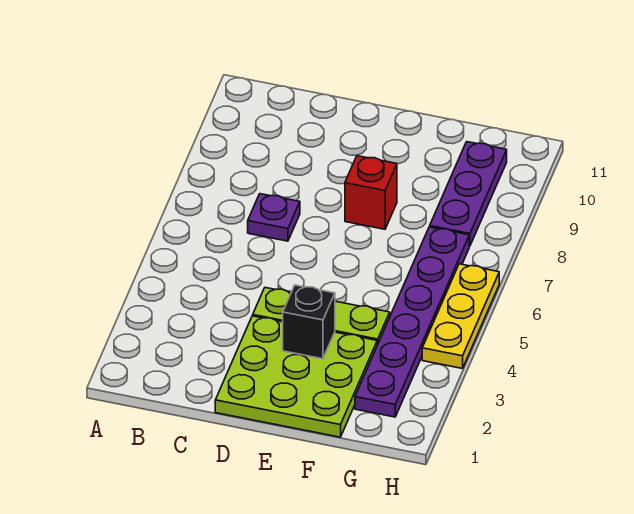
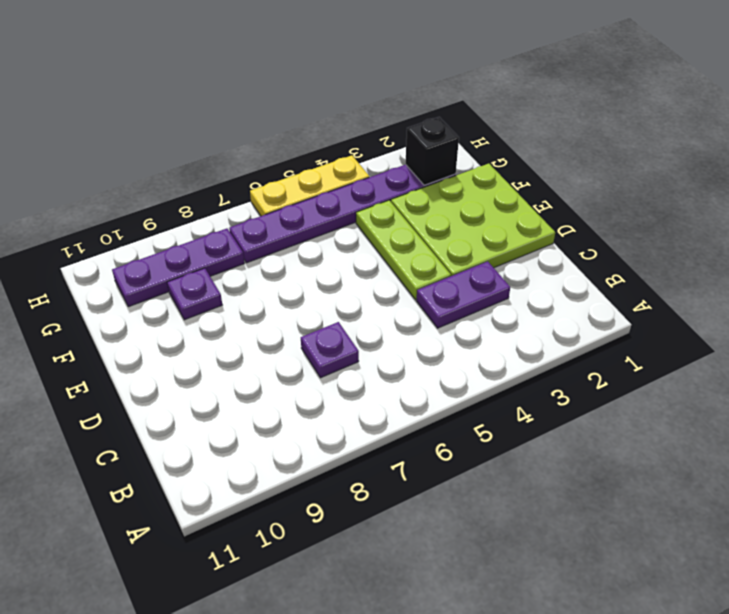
none -> purple 1x2 plate [417,261,510,328]
black 1x1 brick [283,285,335,359] -> black 1x1 brick moved to [406,117,459,185]
red 1x1 brick [345,156,397,229] -> none
none -> purple 1x1 plate [167,268,222,320]

